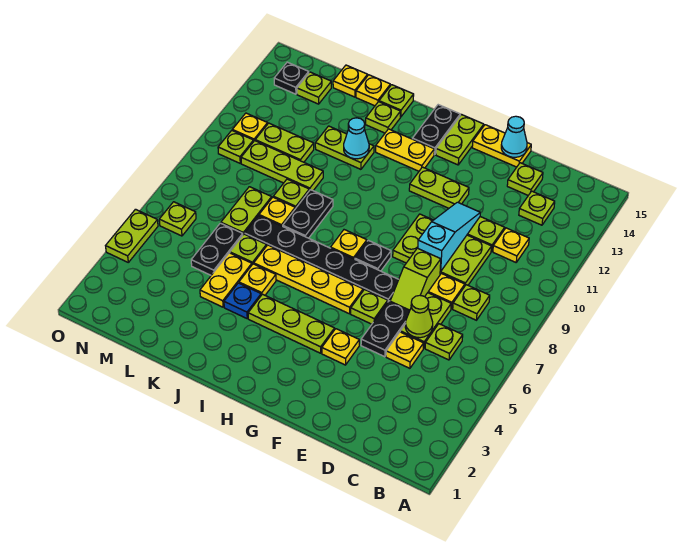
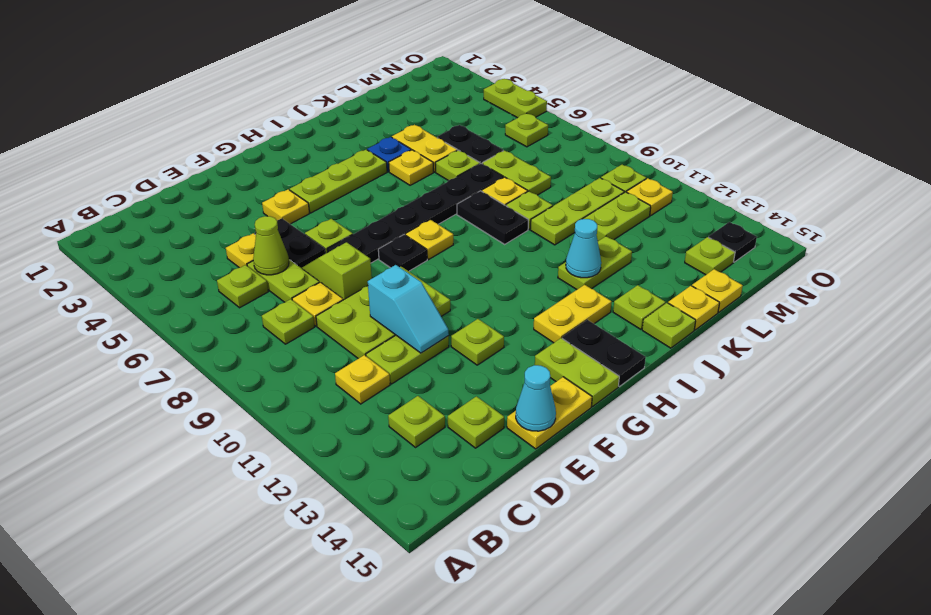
cyan 1x3 slope [418,202,480,272] -> cyan 1x2 slope [368,265,449,353]
lime 1x2 plate [409,167,469,208] -> lime 1x1 plate [451,319,504,365]
yellow 1x4 plate [254,245,363,314] -> none

